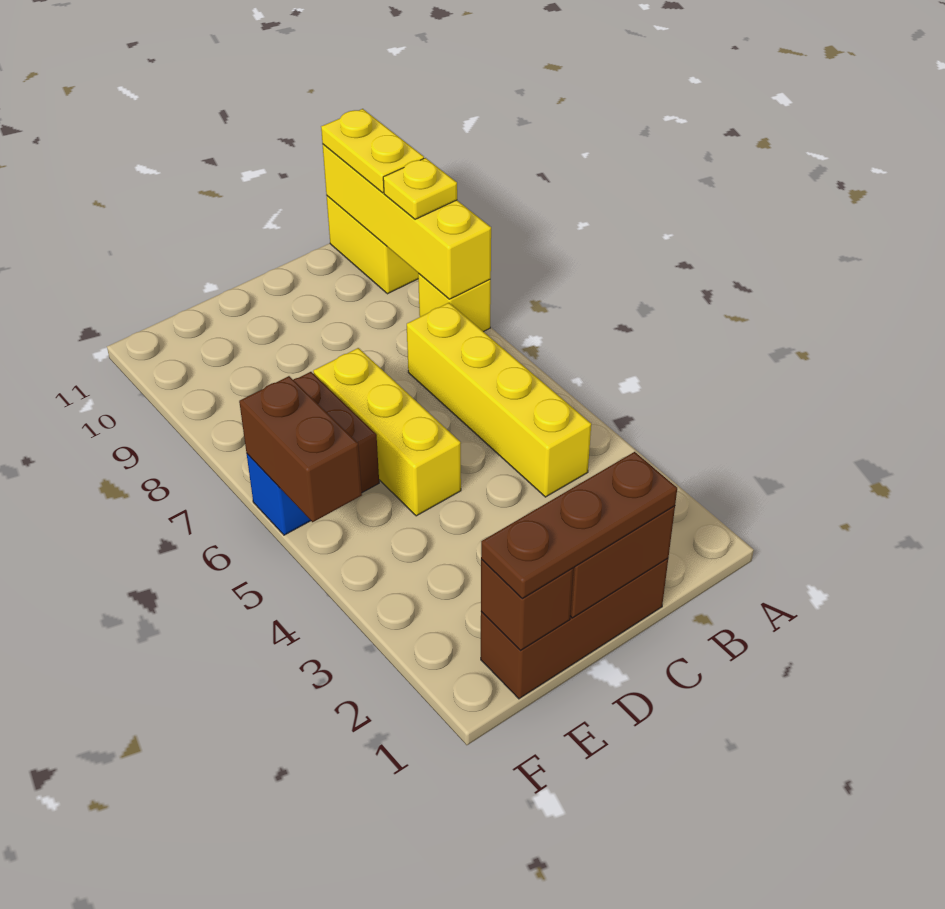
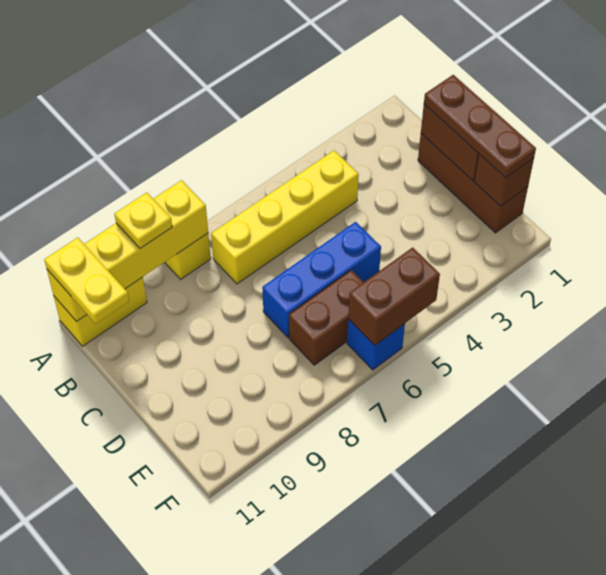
yellow 1x2 plate [321,109,424,193] -> yellow 1x2 plate turned to [44,238,129,324]
yellow 1x3 brick [313,348,461,516] -> blue 1x3 brick [262,222,381,337]

